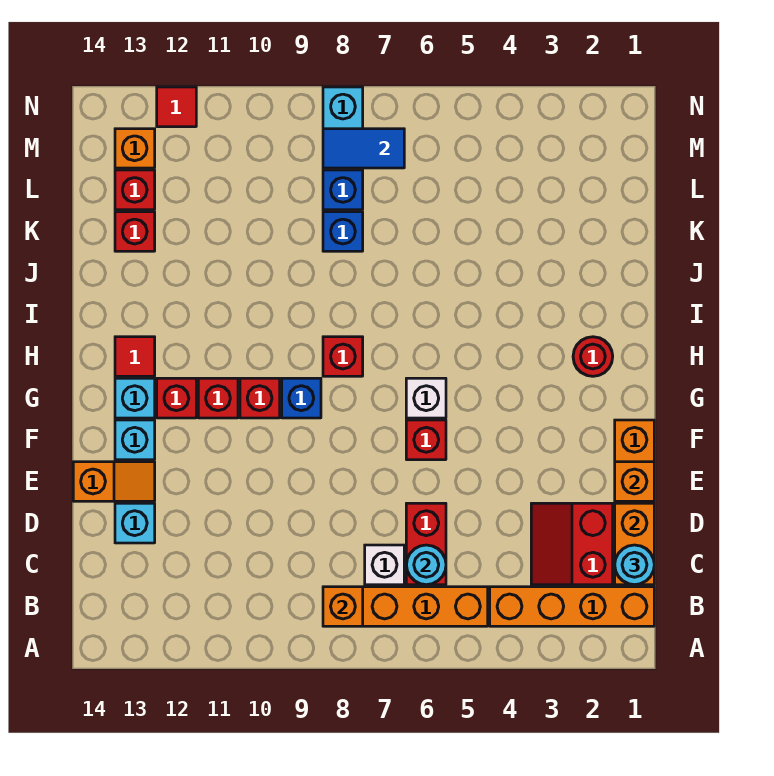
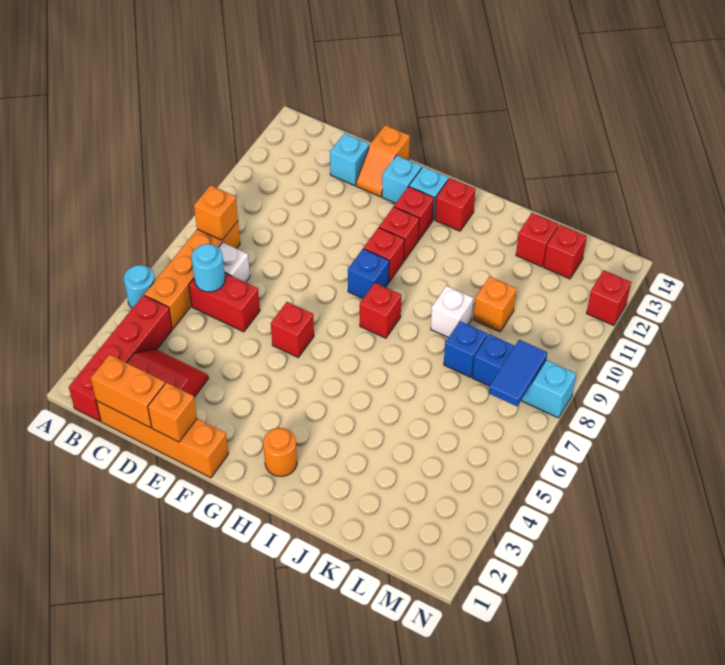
orange 1x4 brick [490,587,654,626] -> red 1x4 brick [69,295,172,421]
cyan 1x1 round brick [615,545,654,585] -> cyan 1x1 round brick moved to [124,265,155,308]
white 1x1 brick [406,378,446,418] -> white 1x1 brick moved to [431,286,473,338]
red 1x1 round brick [573,337,613,376] -> orange 1x1 round brick [263,428,297,477]
red 1x1 tile [115,337,155,376] -> red 1x1 brick [435,178,475,231]
orange 1x1 brick [115,129,155,168] -> orange 1x1 brick moved to [473,276,517,332]
red 1x1 tile [157,87,196,127] -> red 1x1 brick [587,270,631,326]

